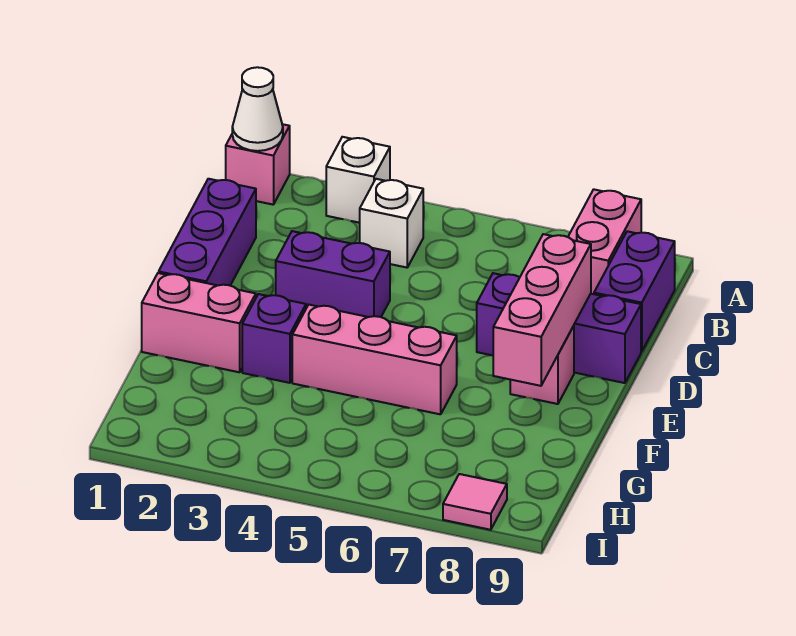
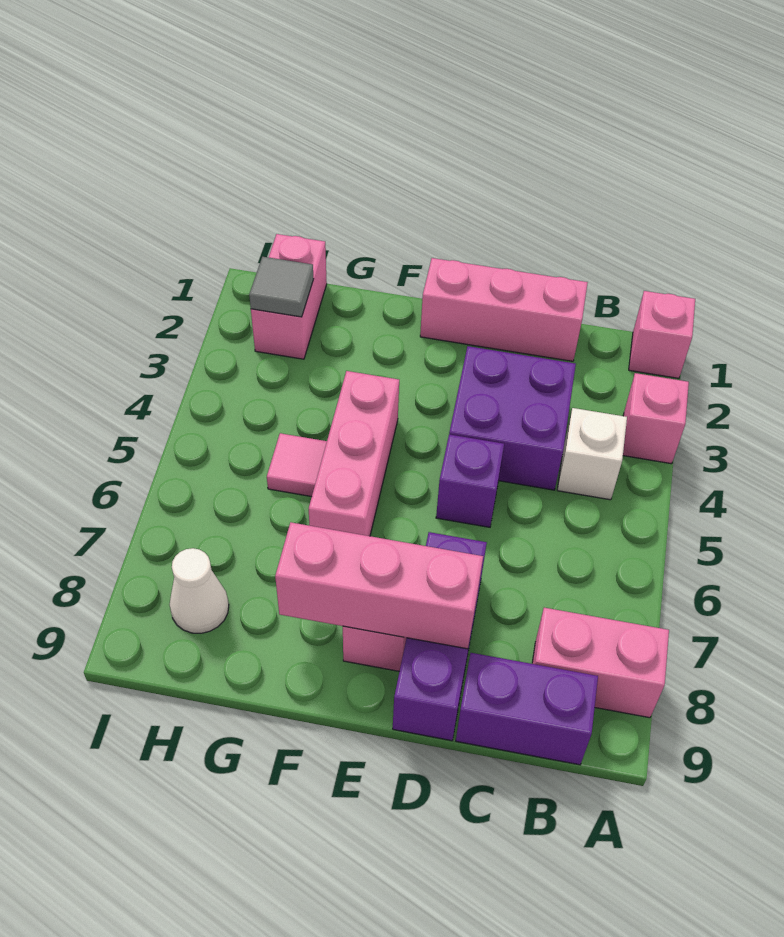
white 1x1 cone [232,67,283,151] -> white 1x1 cone moved to [170,548,229,633]
white 1x1 brick [326,137,390,223] -> pink 1x1 brick [623,373,689,464]
purple 1x3 brick [159,179,256,285] -> pink 1x3 brick [420,258,588,361]
purple 1x2 brick [276,231,390,317] -> purple 2x2 brick [449,346,576,490]
pink 1x2 brick [142,273,256,372] -> pink 1x2 brick moved to [251,234,327,359]
purple 1x1 brick [242,294,306,383] -> purple 1x1 brick moved to [436,434,504,527]
none -> grey 1x1 tile [249,257,313,317]
pink 1x1 tile [443,474,507,530] -> pink 1x1 tile moved to [267,433,327,497]

